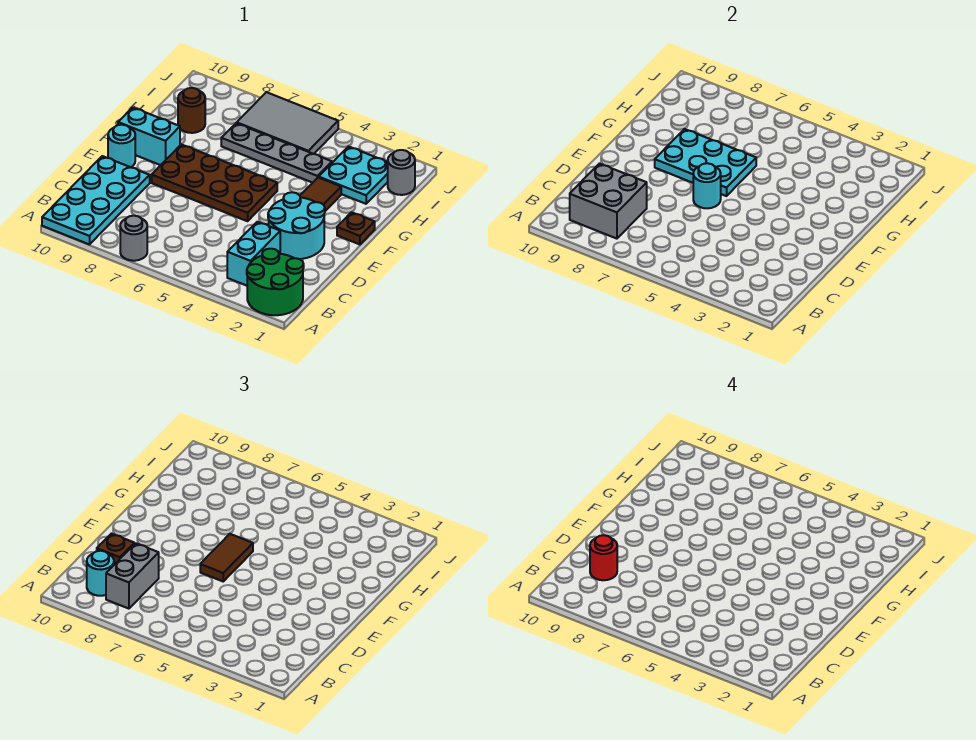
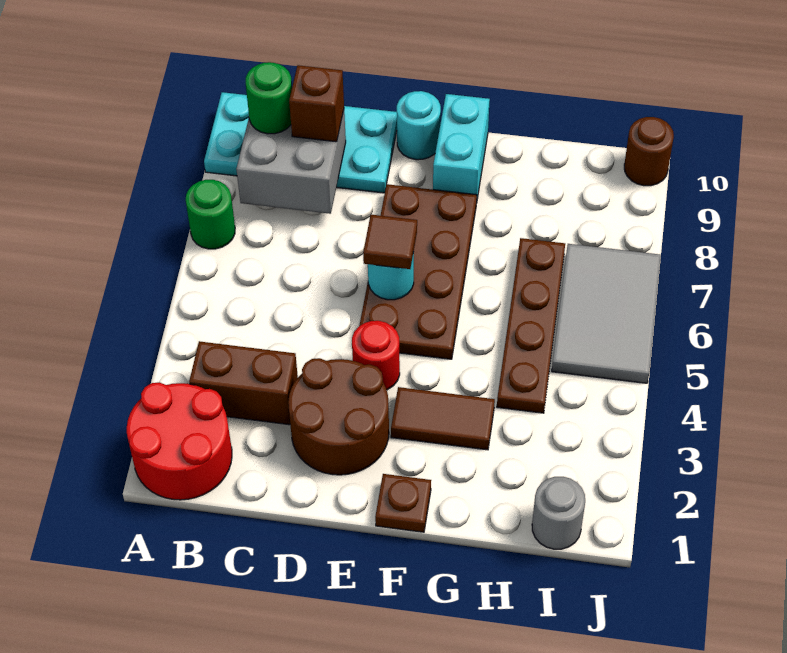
green 2x2 round brick [247,249,304,315] -> red 2x2 round brick [127,382,232,500]
grey 1x1 round brick [120,216,147,261] -> green 1x1 round brick [186,180,235,249]
cyan 1x2 brick [227,222,280,286] -> brown 1x2 brick [189,341,298,425]
grey 1x2 brick [106,543,159,609] -> none
cyan 1x1 round brick [87,551,114,596] -> green 1x1 round brick [246,62,292,134]
red 1x1 round brick [590,535,617,580] -> red 1x1 round brick moved to [352,321,400,390]
cyan 2x2 round brick [268,192,325,259] -> brown 2x2 round brick [288,358,389,475]
brown 1x2 tile [200,534,253,581] -> brown 1x1 tile [363,215,417,269]
cyan 2x3 plate [655,129,756,196] -> none
cyan 2x2 plate [319,146,388,204] -> none
grey 1x4 plate [221,123,332,183] -> brown 1x4 plate [497,238,565,413]
brown 1x1 round brick [178,88,205,133] -> brown 1x1 round brick moved to [624,117,674,186]

